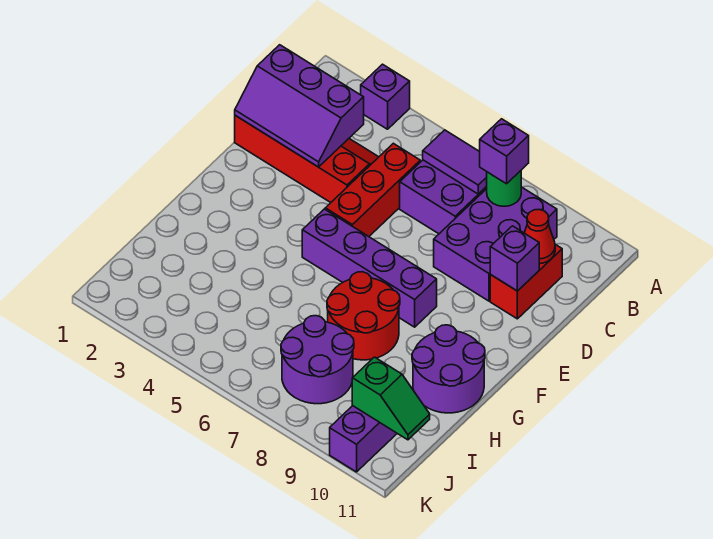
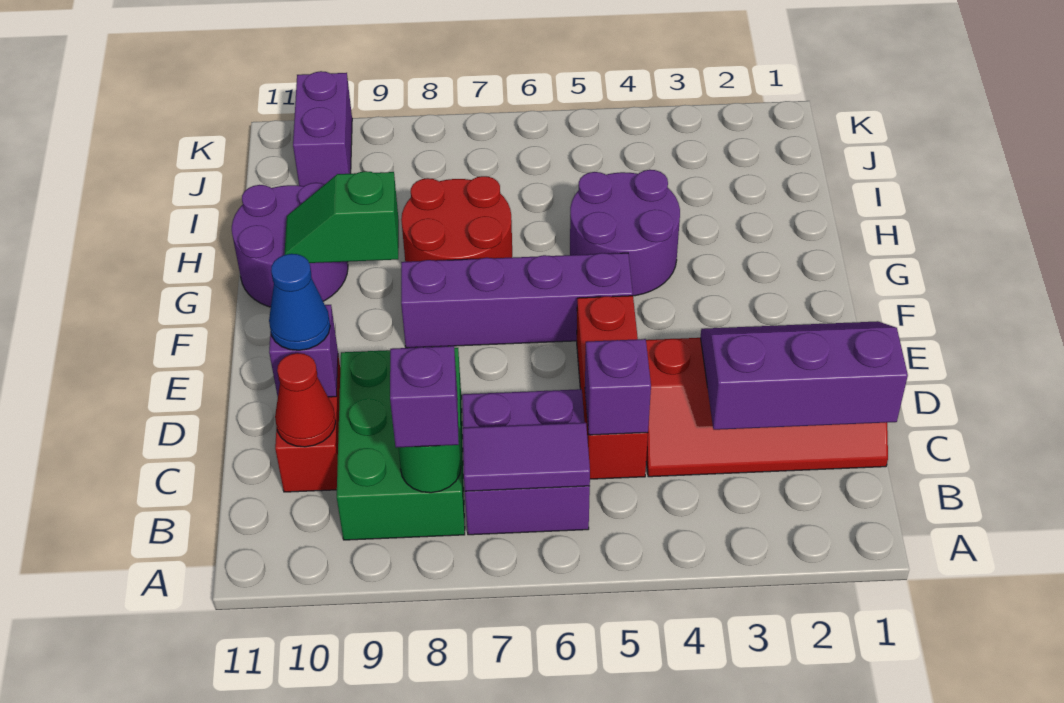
purple 1x1 brick [361,64,410,129] -> purple 1x1 brick moved to [585,339,651,435]
purple 2x3 brick [434,187,557,301] -> green 2x3 brick [337,348,465,540]
none -> blue 1x1 cone [269,254,330,350]
purple 2x2 round brick [281,316,354,404] -> purple 2x2 round brick moved to [570,170,680,296]
green 1x2 slope [352,357,430,440] -> green 1x2 slope moved to [284,171,399,263]

